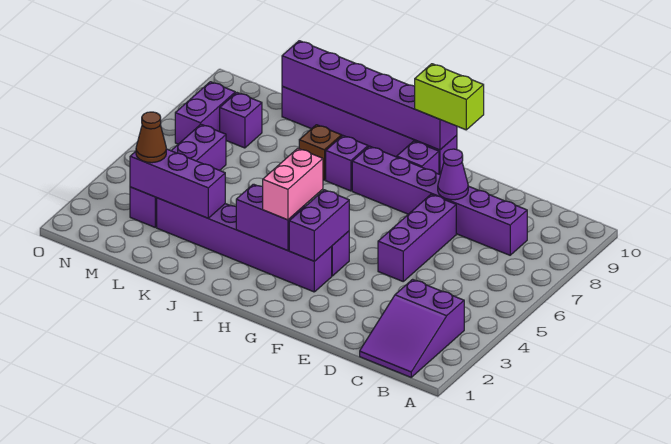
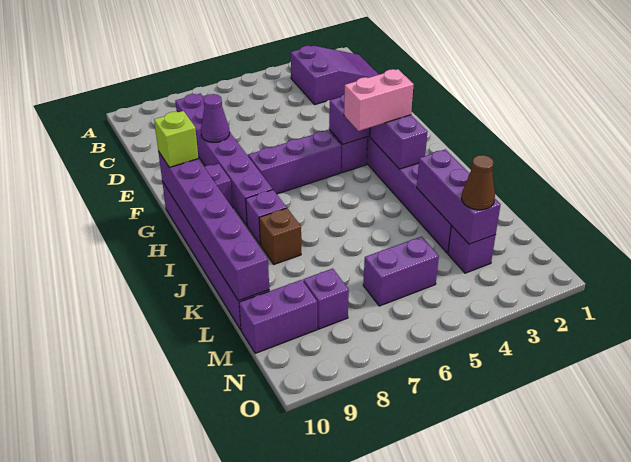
purple 1x3 brick [378,194,456,281] -> purple 1x3 brick moved to [248,130,341,194]
lime 1x2 brick [415,64,484,130] -> lime 1x1 brick [154,111,198,167]
purple 1x2 brick [175,82,235,144] -> purple 1x2 brick moved to [239,280,317,354]

